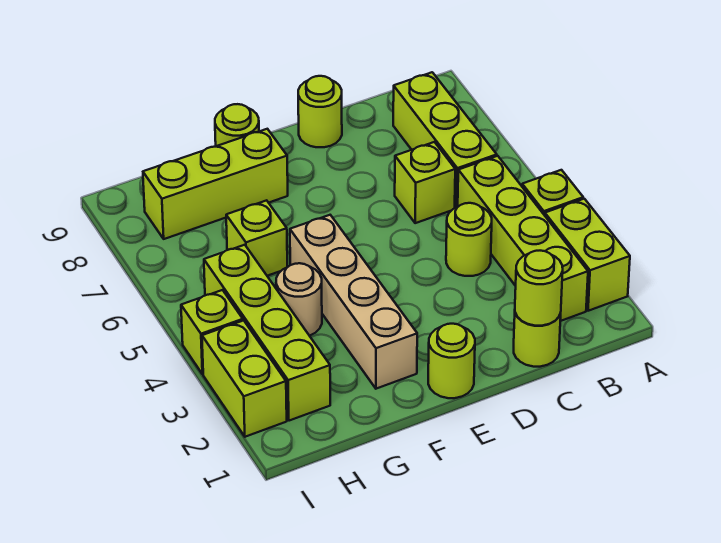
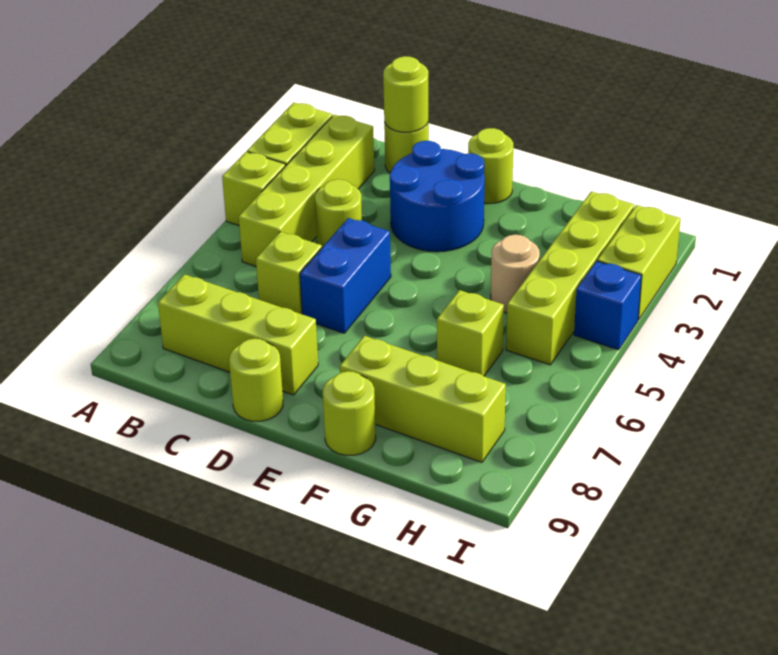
lime 1x3 brick [393,72,497,207] -> lime 1x3 brick turned to [158,274,318,395]
none -> blue 2x2 round brick [390,141,485,252]
none -> blue 1x2 brick [300,218,391,333]
tan 1x4 brick [290,215,417,389] -> none
lime 1x1 brick [181,290,243,374] -> blue 1x1 brick [574,261,642,350]

